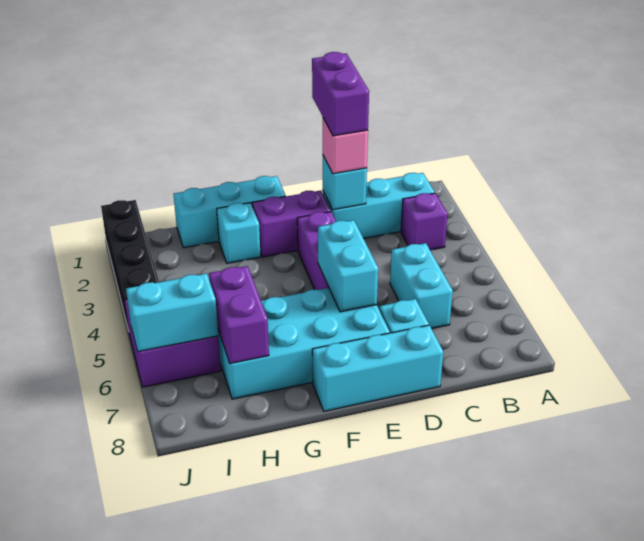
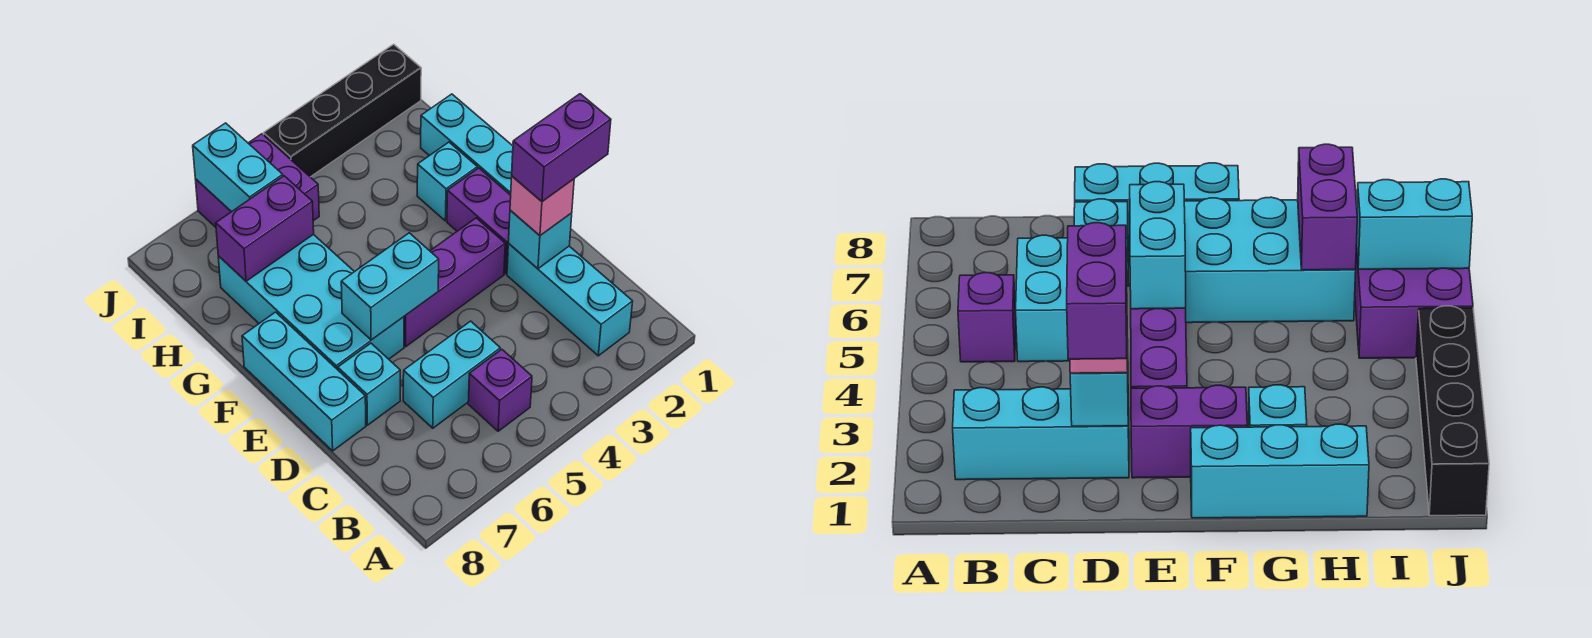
purple 1x1 brick [401,193,448,250] -> purple 1x1 brick moved to [468,349,532,431]

